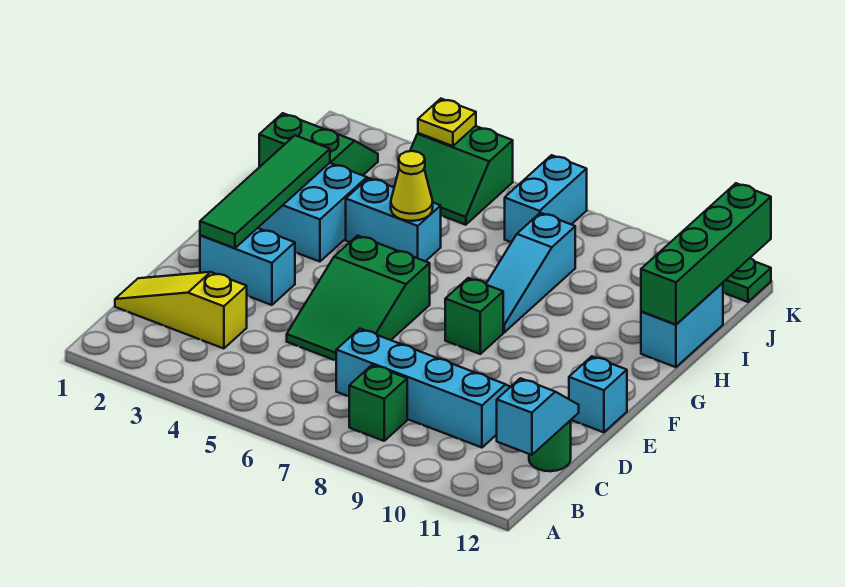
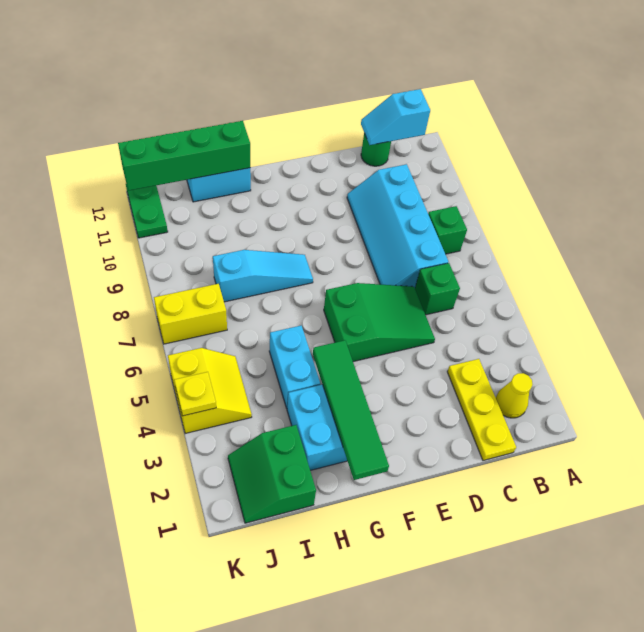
yellow 1x3 slope [115,272,247,349] -> yellow 1x3 plate [447,359,516,461]
cyan 1x2 brick [200,228,295,305] -> none
green 1x4 tile [200,135,330,248] -> green 1x4 tile turned to [313,340,389,480]
cyan 1x1 brick [569,356,627,432] -> none
green 1x1 brick [445,278,503,354] -> green 1x1 brick moved to [415,263,460,315]
yellow 1x1 cone [391,151,433,221] -> yellow 1x1 cone moved to [496,373,533,418]
green 2x2 slope [410,126,513,225] -> yellow 2x2 slope [168,348,252,434]
cyan 1x2 brick [505,155,587,242] -> yellow 1x2 brick [154,284,227,344]

